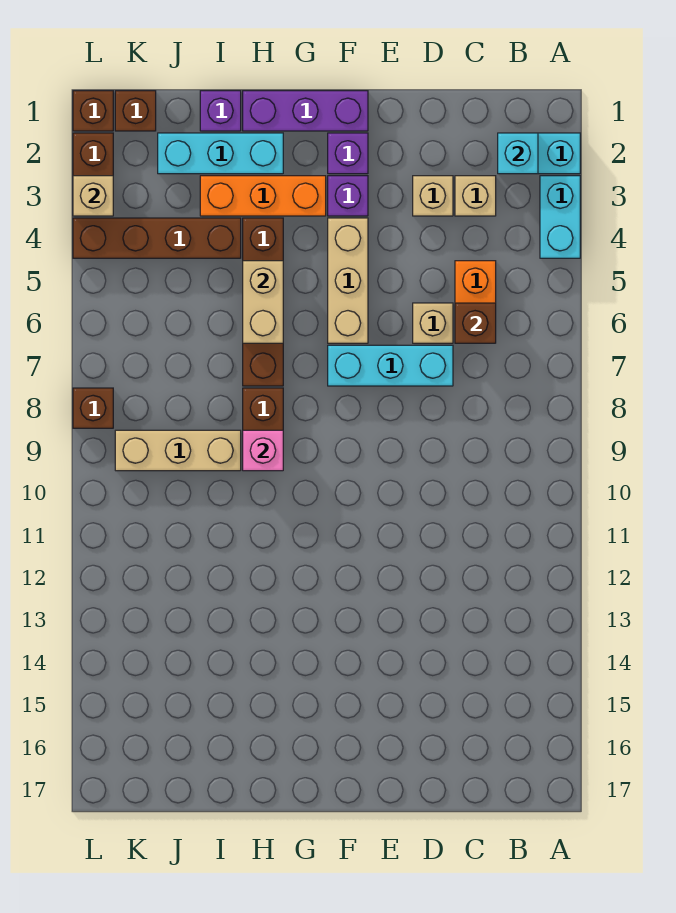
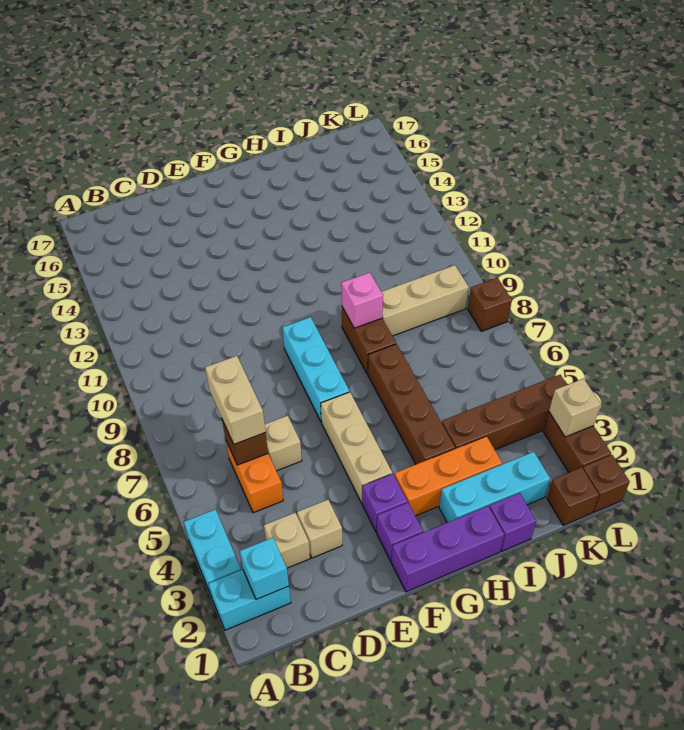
cyan 1x3 brick [328,345,453,386] -> cyan 1x3 brick turned to [282,317,349,421]
tan 1x2 brick [243,261,283,343] -> tan 1x2 brick moved to [205,356,265,444]

